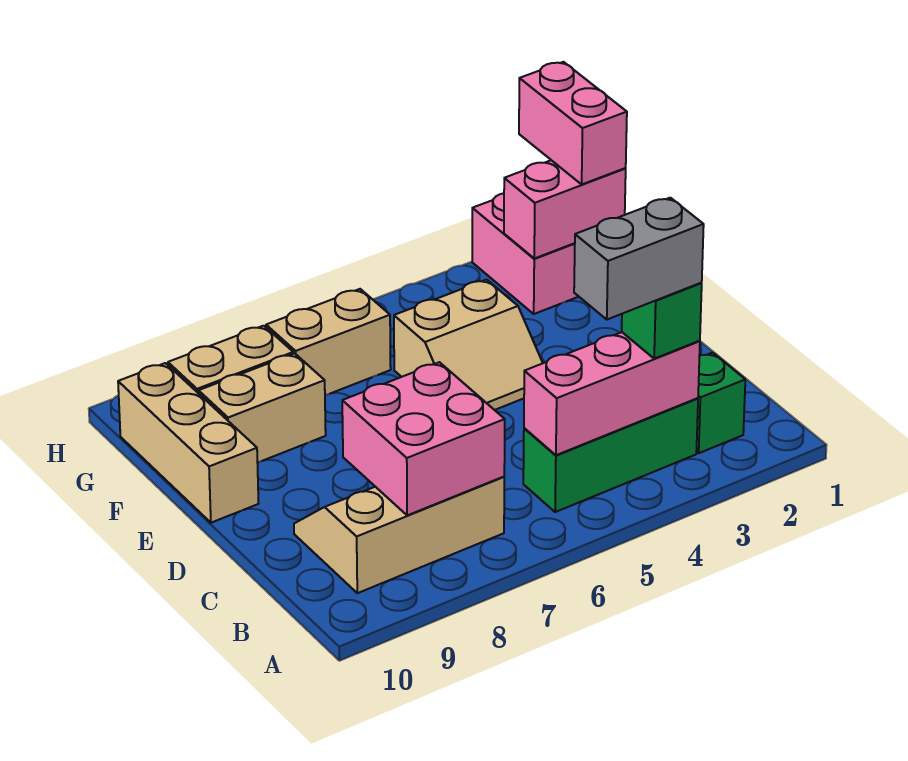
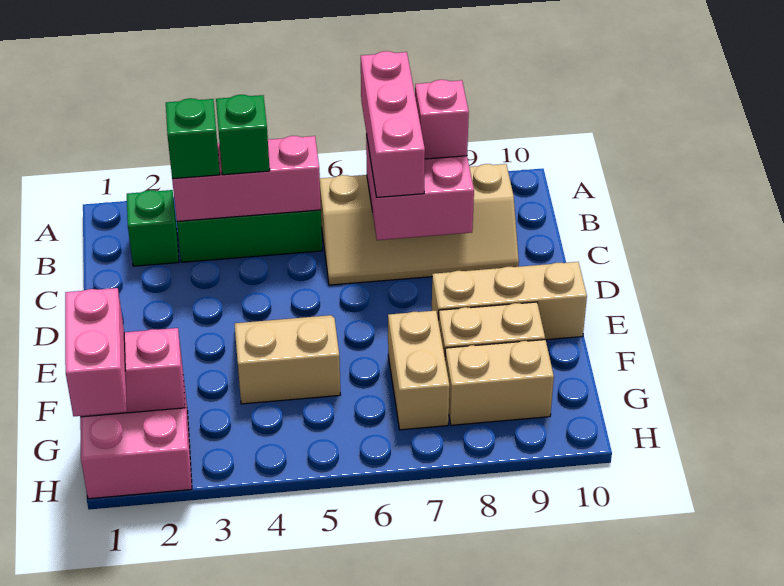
none -> pink 1x3 brick [361,51,425,197]
grey 1x2 brick [574,198,704,320] -> none
none -> green 1x1 brick [216,95,270,175]
tan 2x3 slope [294,477,504,593] -> tan 2x4 slope [320,164,519,285]
none -> pink 1x1 brick [415,80,469,159]
tan 1x3 brick [118,363,259,523] -> tan 1x3 brick turned to [432,262,587,340]
tan 1x2 brick [266,289,391,395] -> tan 1x2 brick turned to [388,311,450,430]

